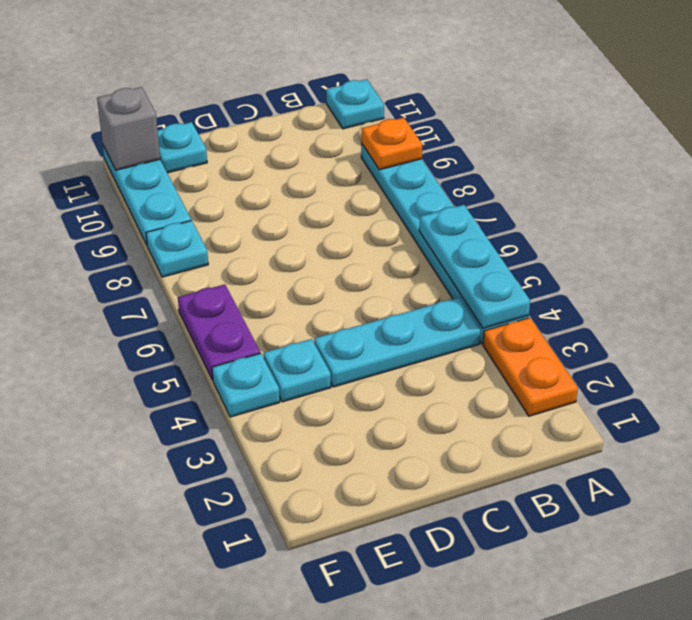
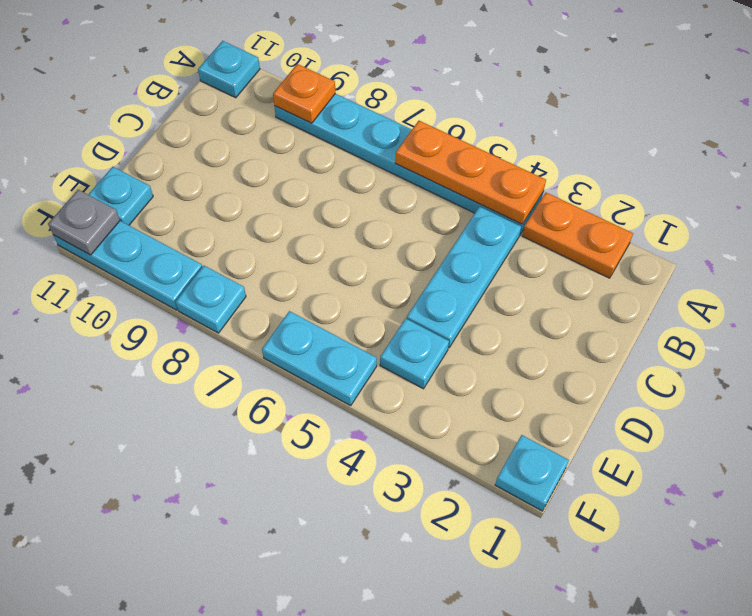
cyan 1x3 plate [419,205,530,328] -> orange 1x3 plate [395,121,546,224]
cyan 1x1 plate [212,353,280,417] -> cyan 1x1 plate moved to [495,435,569,511]
purple 1x2 plate [178,284,260,380] -> cyan 1x2 plate [262,311,377,406]
grey 1x1 brick [97,87,160,170] -> grey 1x1 plate [48,190,120,255]

